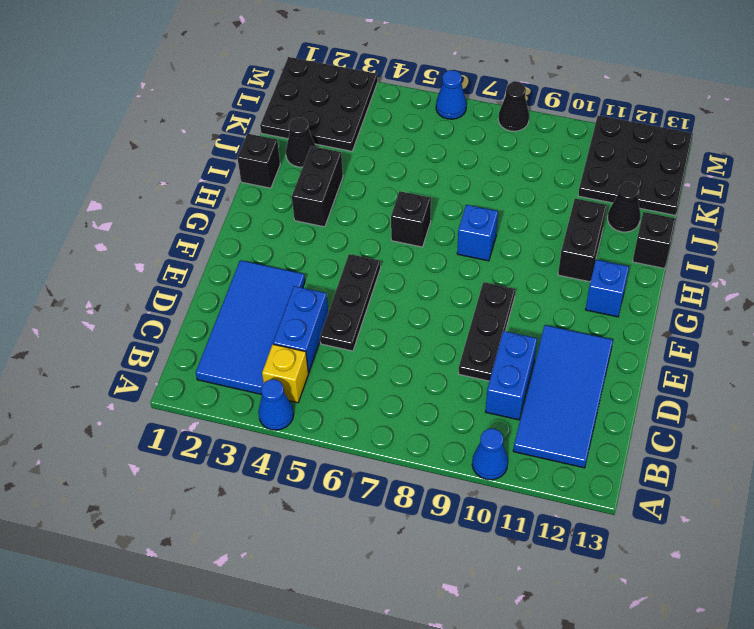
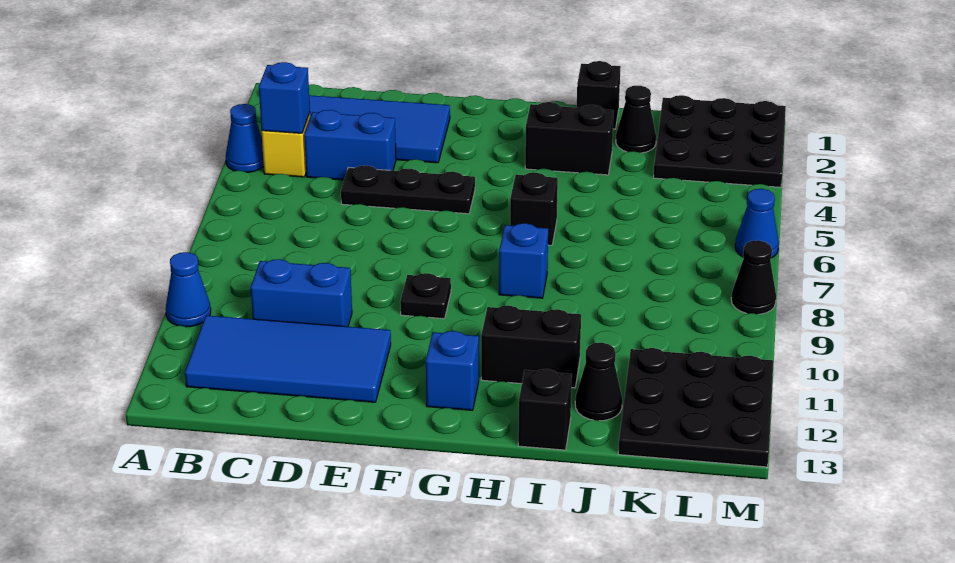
none -> blue 1x1 brick [259,62,310,133]
black 1x3 plate [458,282,515,381] -> black 1x1 plate [400,273,451,319]

